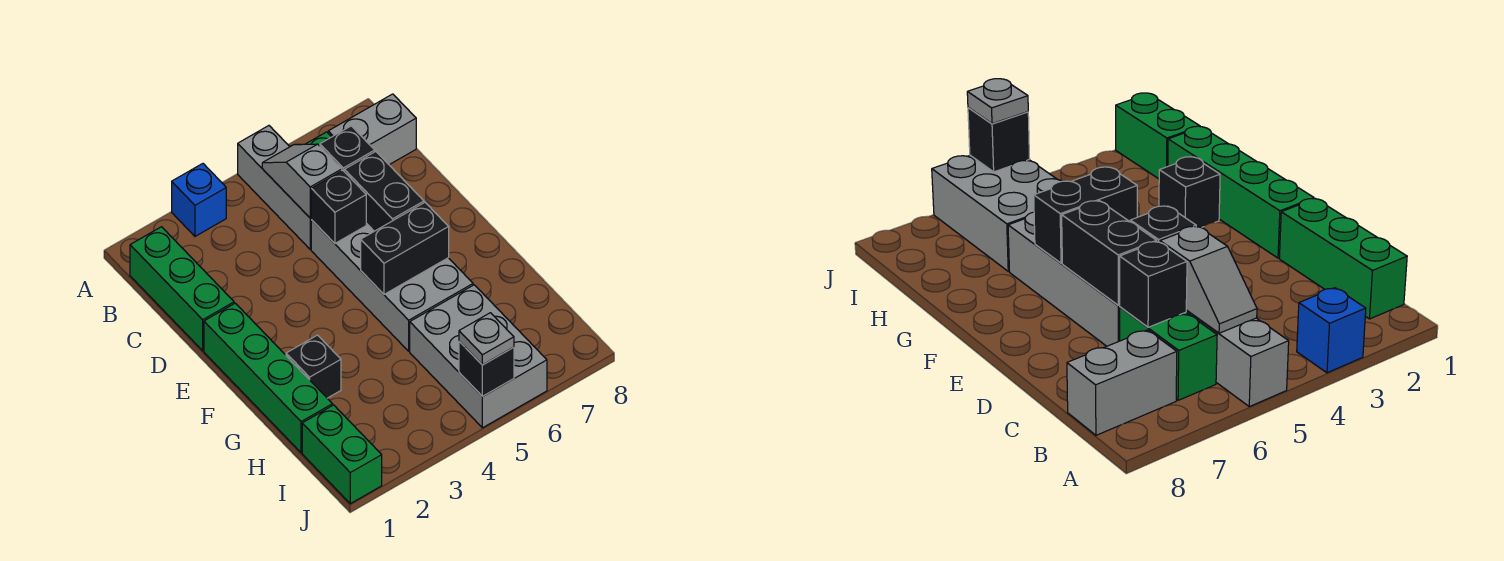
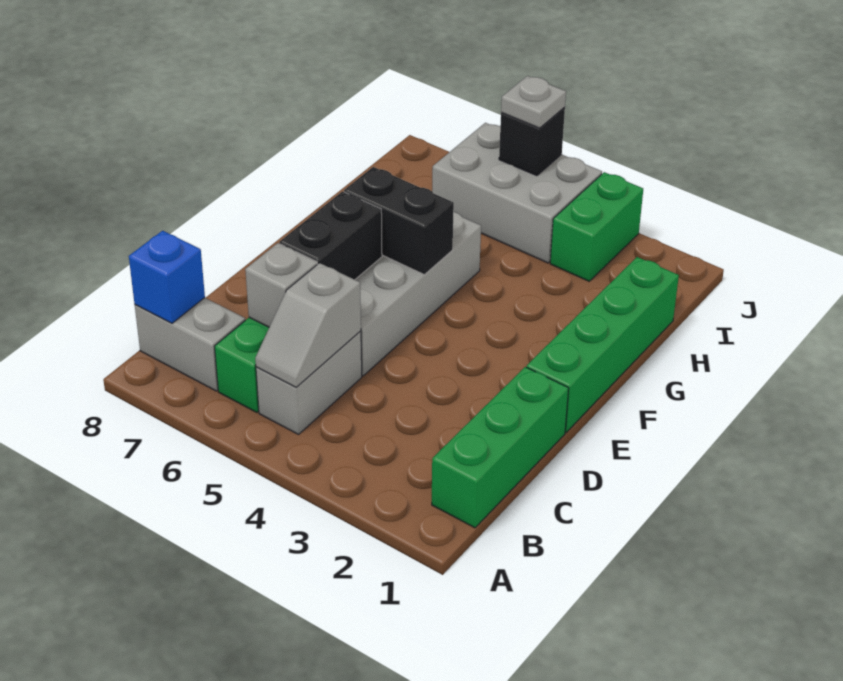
blue 1x1 brick [172,164,226,236] -> blue 1x1 brick moved to [129,231,205,323]
grey 1x3 brick [238,126,311,249] -> grey 1x2 brick [256,331,362,435]
black 1x1 brick [320,126,375,171] -> grey 1x1 brick [245,243,317,327]
black 1x1 brick [311,170,366,243] -> none
black 1x1 brick [286,335,341,398] -> none
grey 2x3 brick [410,285,547,428] -> grey 2x3 brick turned to [432,123,602,263]
green 1x2 brick [302,405,382,504] -> green 1x2 brick moved to [550,172,643,281]

